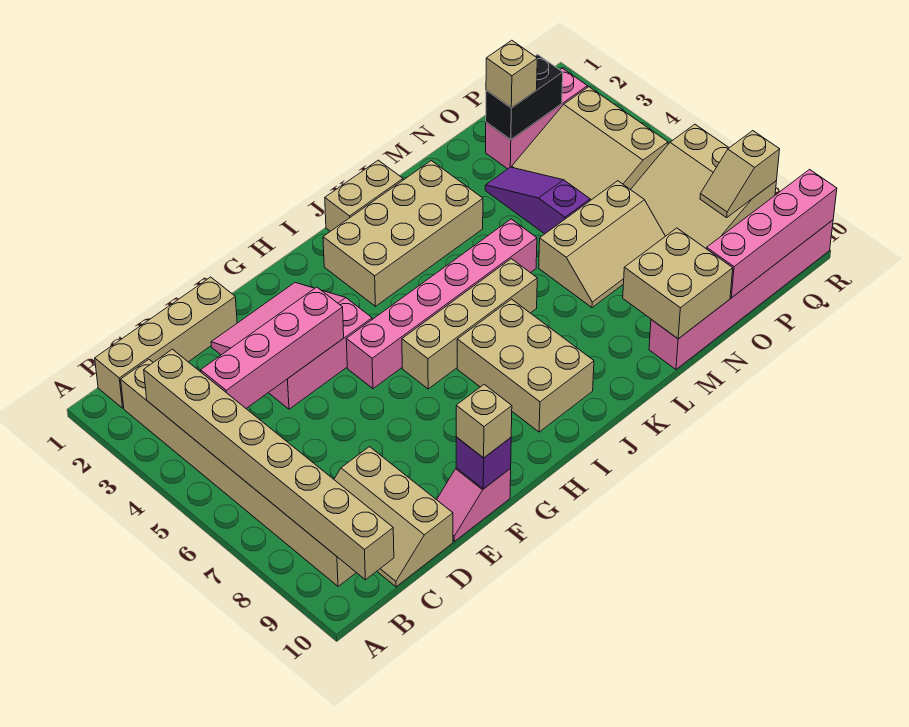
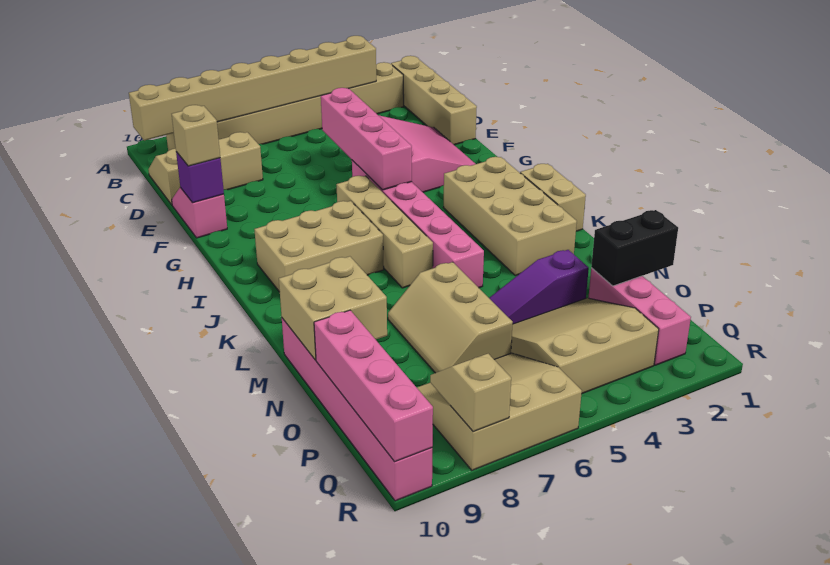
pink 1x4 brick [201,287,344,408] -> pink 1x4 brick moved to [321,88,412,190]
purple 1x3 slope [485,167,590,234] -> purple 1x3 slope turned to [489,250,589,324]
black 1x2 brick [486,55,563,140] -> black 1x2 brick turned to [591,210,678,286]
tan 1x1 brick [486,40,537,108] -> none

